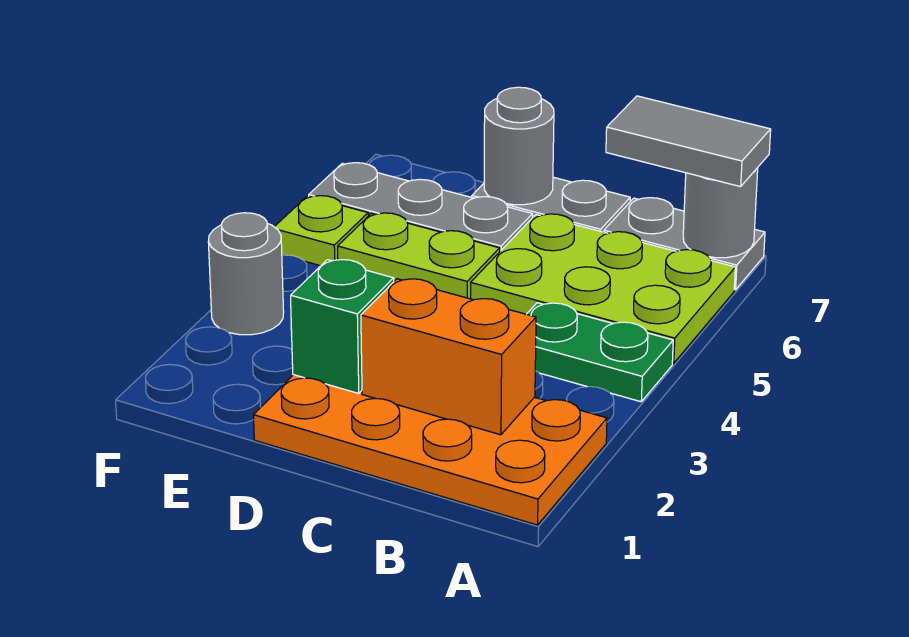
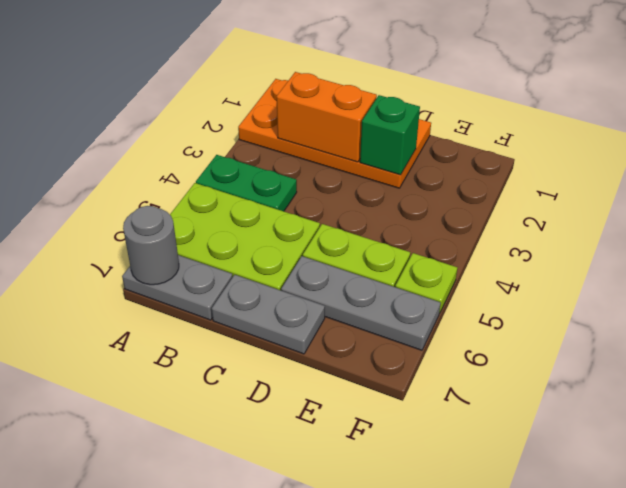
grey 1x2 tile [606,96,771,187] -> none
grey 1x1 round brick [484,87,554,205] -> none
grey 1x1 round brick [208,213,284,335] -> none

